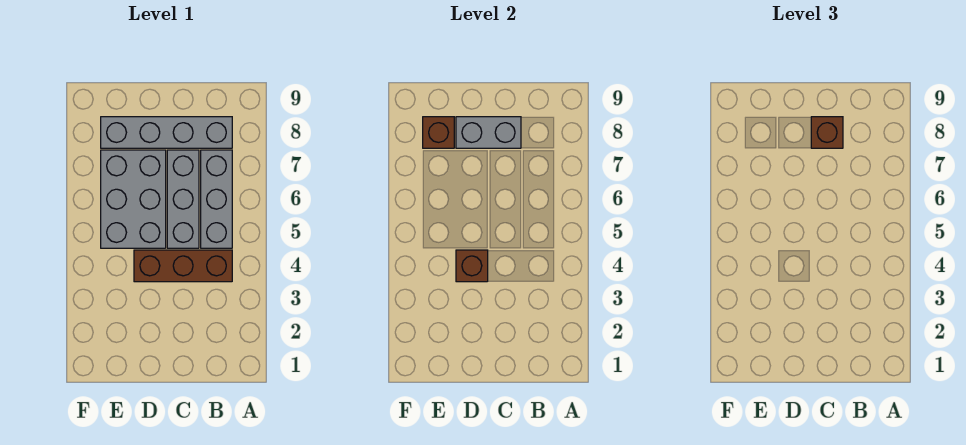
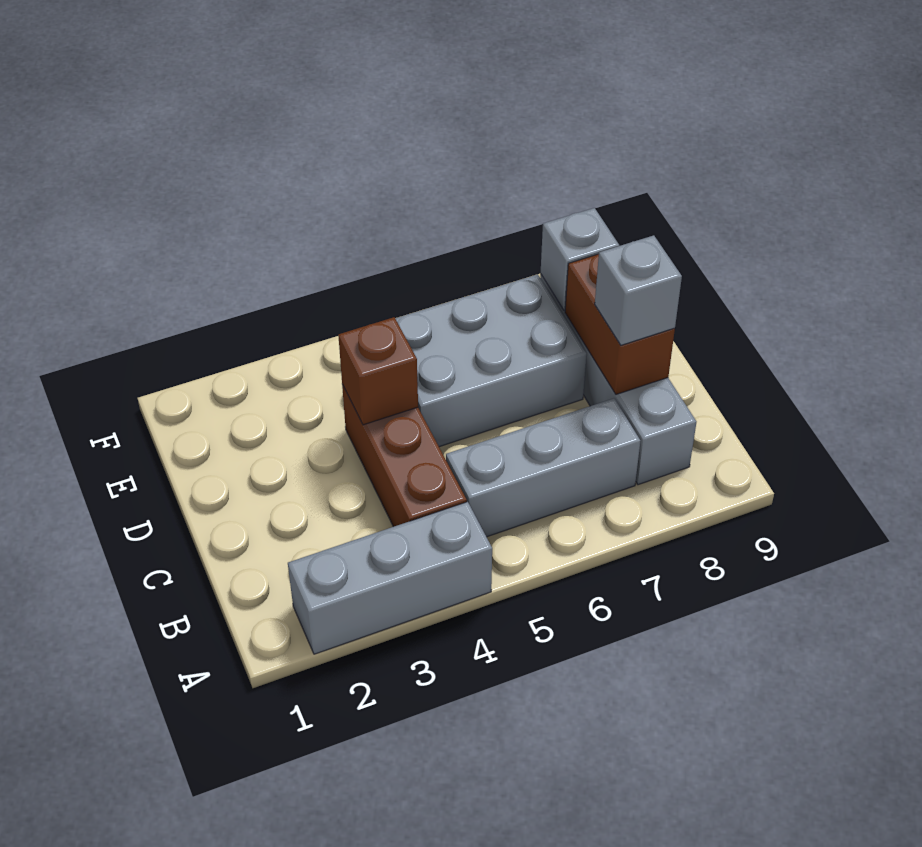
grey 1x3 brick [167,150,199,248] -> grey 1x3 brick moved to [288,502,492,654]
grey 1x2 brick [456,117,521,148] -> brown 1x2 brick [565,254,675,394]
brown 1x1 brick [811,117,843,148] -> grey 1x1 brick [595,235,682,345]
brown 1x1 brick [423,117,454,148] -> grey 1x1 brick [541,208,619,311]

